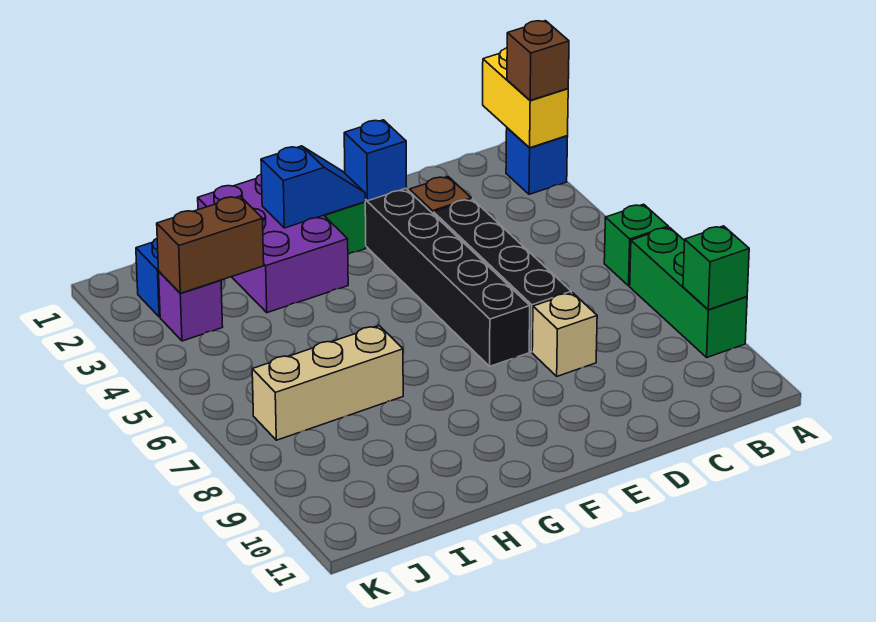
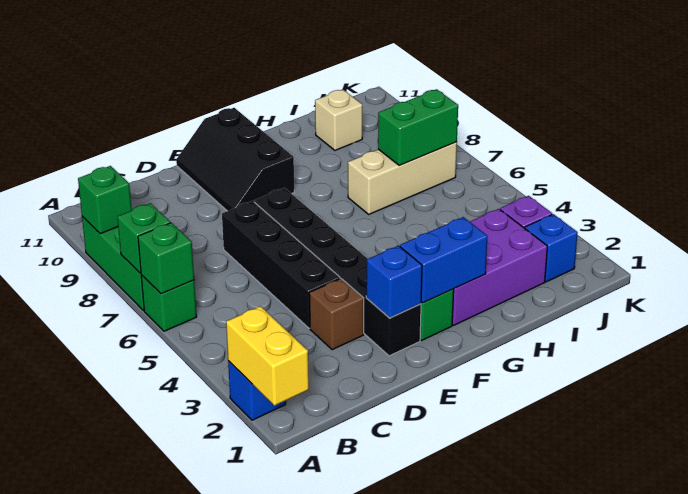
brown 1x1 brick [507,21,569,100] -> none
none -> green 1x1 brick [138,223,194,294]
none -> green 1x1 brick [118,203,170,273]
tan 1x1 brick [532,293,597,376] -> tan 1x1 brick moved to [315,89,362,150]
none -> black 2x3 slope [176,108,294,211]
blue 1x2 slope [261,146,365,228] -> blue 1x2 brick [400,217,488,303]
purple 2x3 brick [198,175,348,313] -> purple 2x3 brick turned to [452,209,547,325]
brown 1x2 brick [157,196,264,293] -> none
none -> green 1x2 brick [378,89,458,165]

